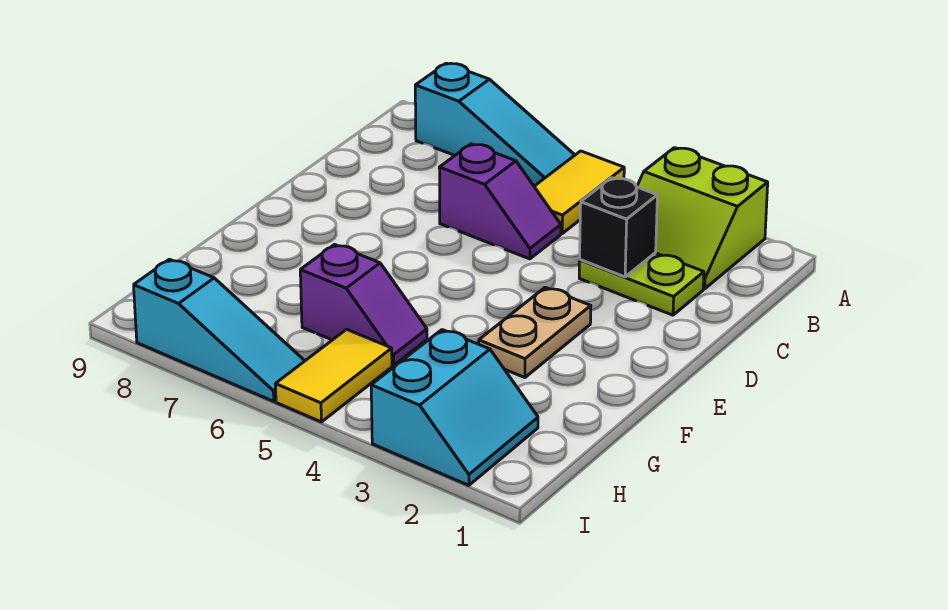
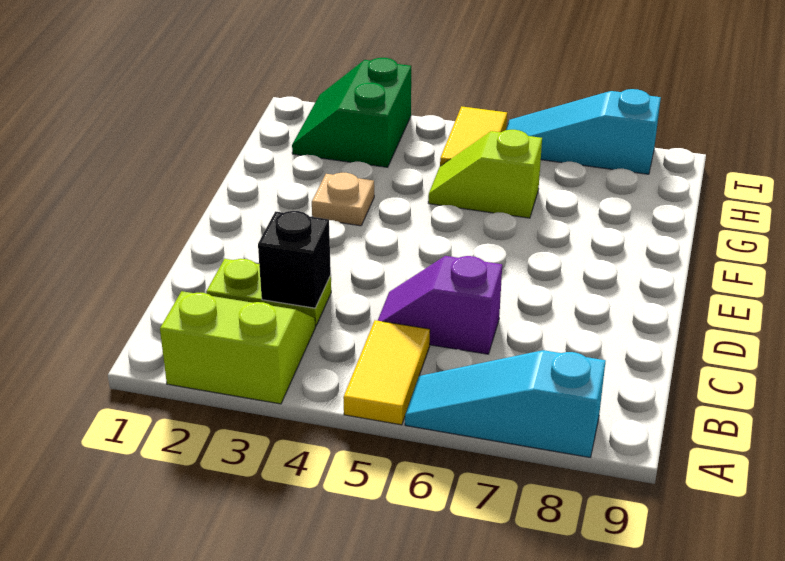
tan 1x2 plate [479,288,591,378] -> tan 1x1 plate [312,173,374,226]
purple 1x2 slope [300,245,427,365] -> lime 1x2 slope [428,130,542,218]
cyan 2x2 slope [371,330,538,485] -> green 2x2 slope [292,58,411,167]

